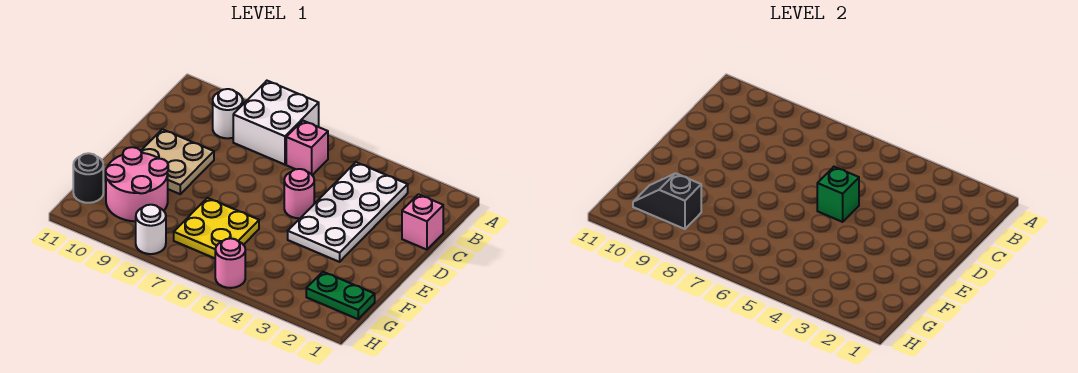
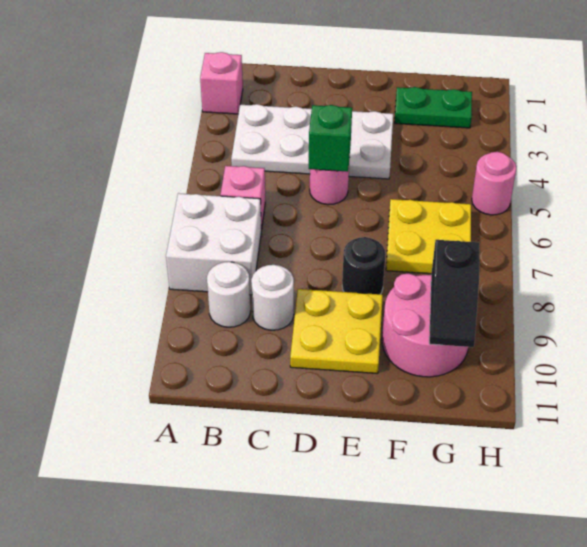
pink 1x1 brick [402,194,443,250] -> pink 1x1 brick moved to [200,52,243,114]
tan 2x2 plate [141,129,214,194] -> yellow 2x2 plate [290,289,383,374]
green 1x2 plate [306,272,375,319] -> green 1x2 plate turned to [395,87,472,128]
black 1x1 round brick [73,153,103,203] -> black 1x1 round brick moved to [342,237,386,294]
white 1x1 round brick [136,205,166,254] -> white 1x1 round brick moved to [251,265,294,330]

